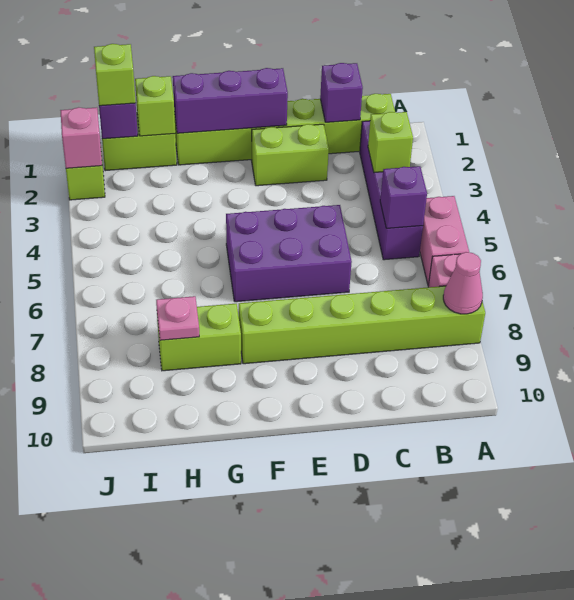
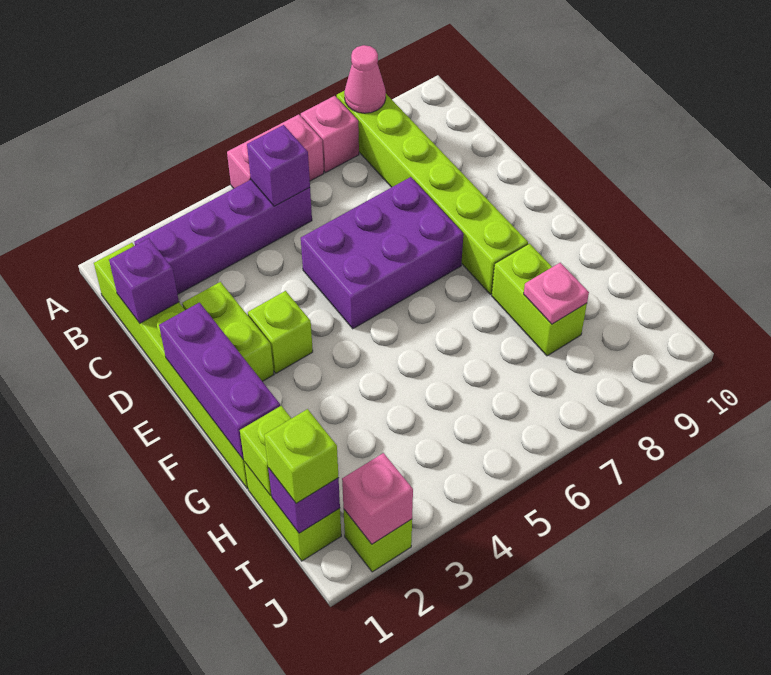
lime 1x1 brick [368,112,413,172] -> lime 1x1 brick moved to [248,291,313,373]
purple 2x3 brick [226,205,352,302] -> purple 2x3 brick turned to [301,177,463,329]

